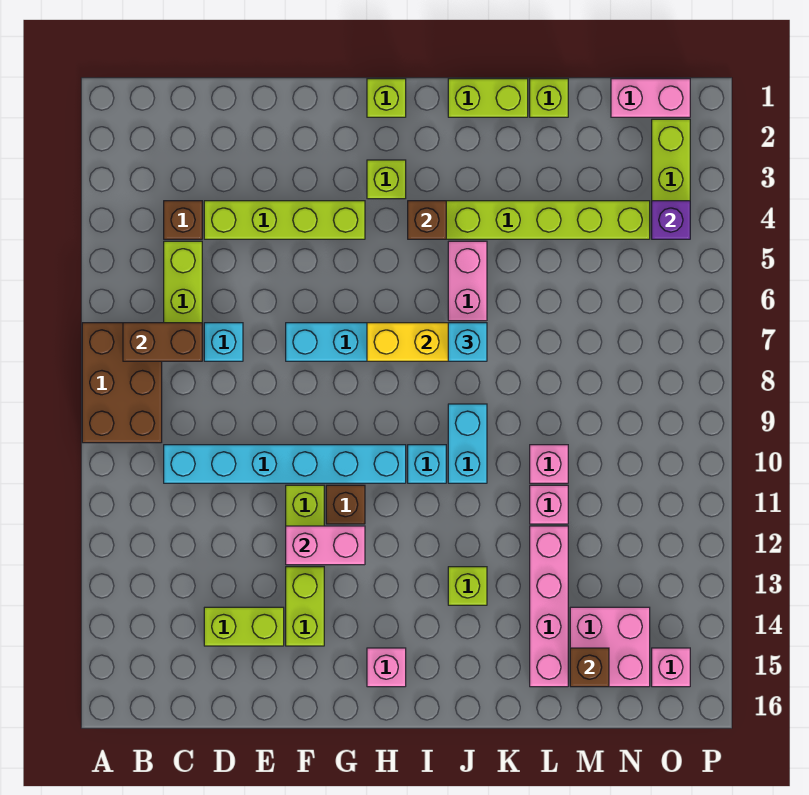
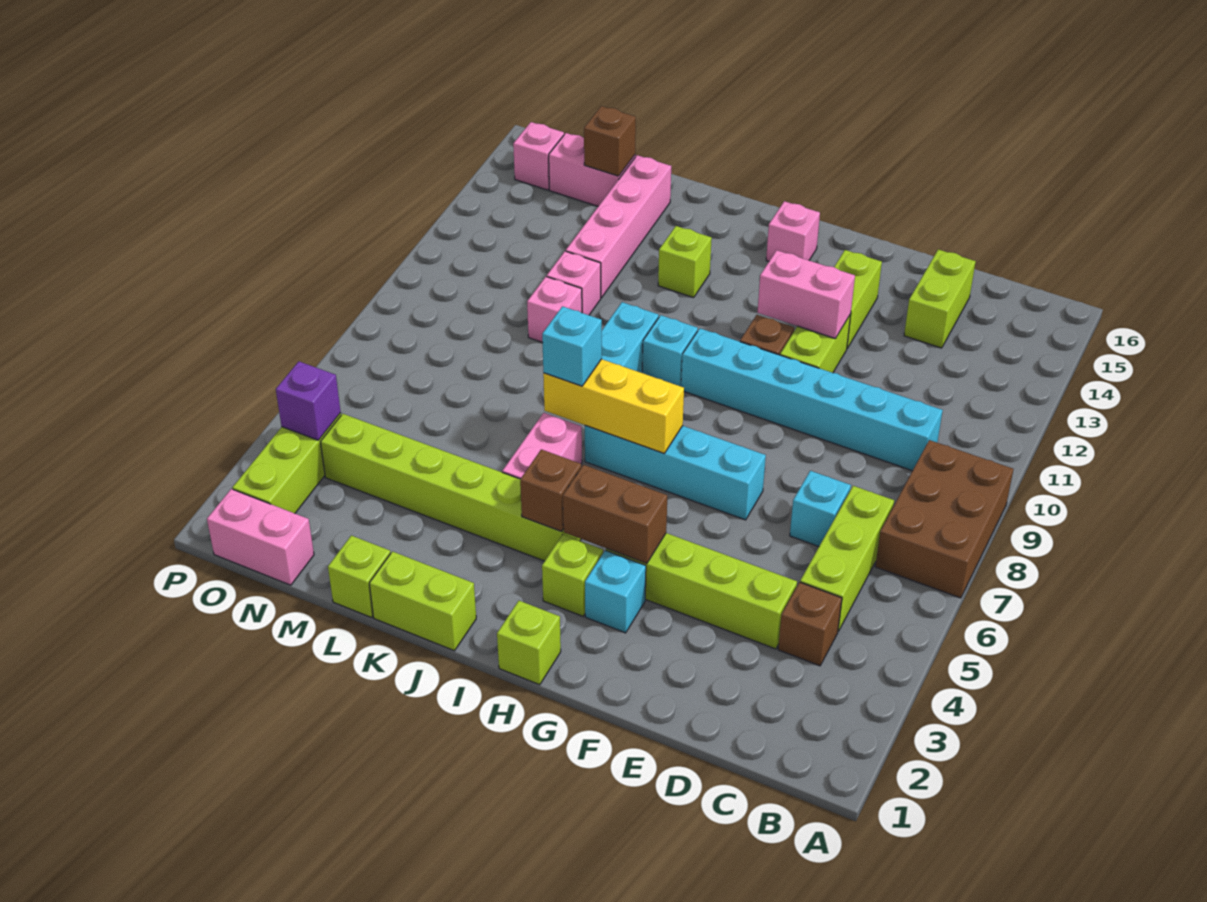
brown 1x2 brick [123,323,202,361] -> brown 1x2 brick moved to [563,465,667,564]
lime 1x2 brick [204,607,284,646] -> lime 1x2 brick turned to [904,249,976,348]
none -> cyan 1x1 brick [585,550,646,633]
pink 2x2 brick [570,607,650,687] -> pink 1x2 brick [549,133,635,206]

